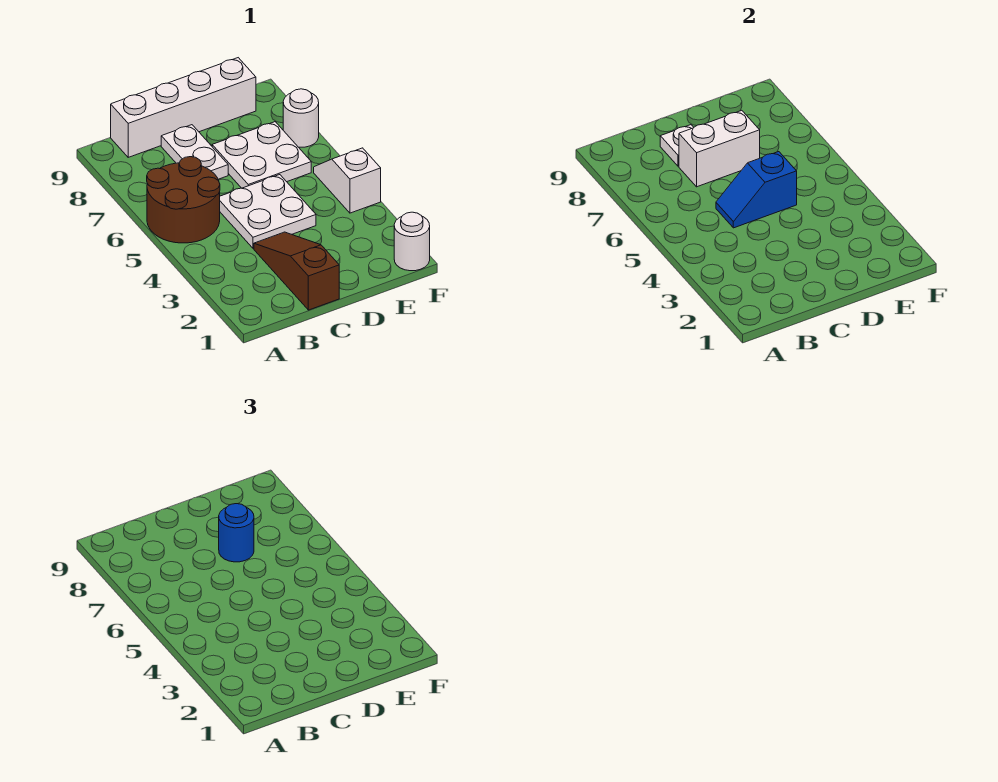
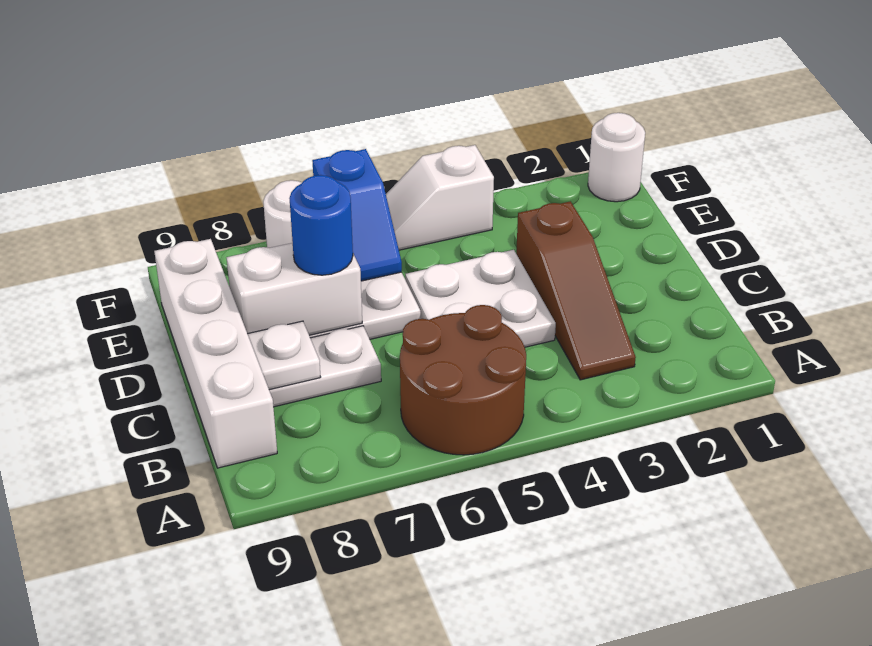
brown 1x3 slope [254,232,339,310] -> brown 1x3 slope turned to [516,201,636,380]
blue 1x2 slope [716,152,797,228] -> blue 1x2 slope moved to [312,149,402,281]
white 1x2 brick [679,110,760,187] -> white 1x2 brick turned to [227,243,362,335]

